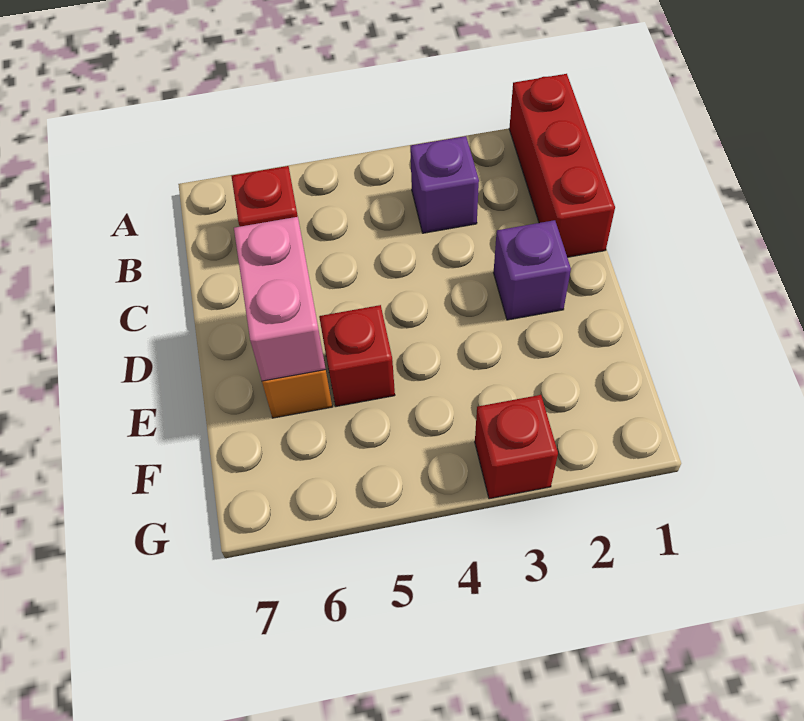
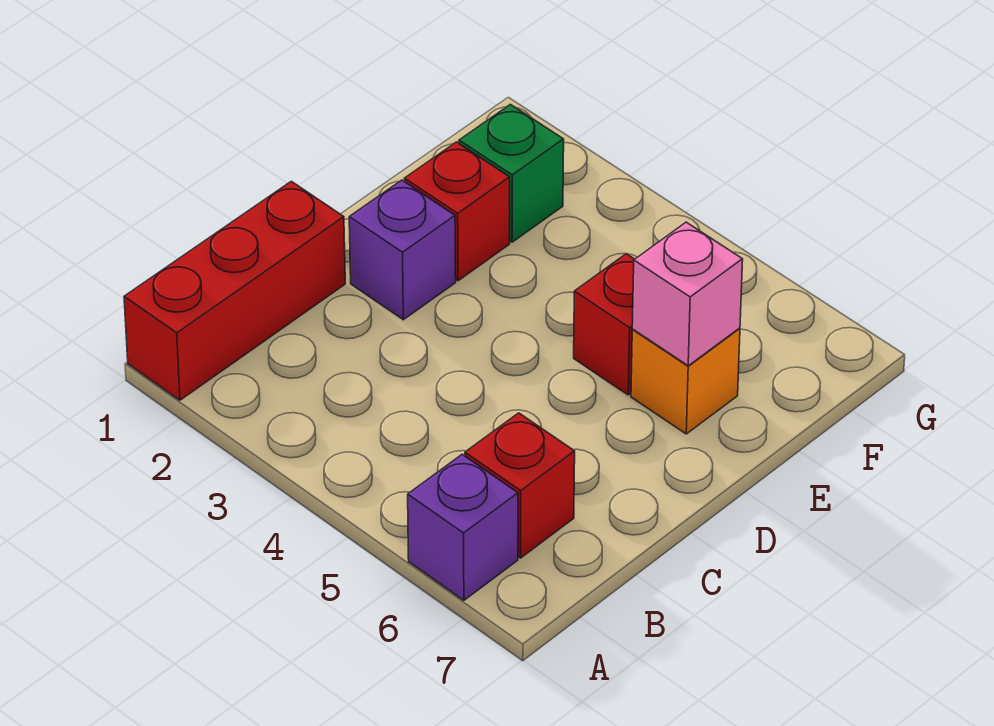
purple 1x1 brick [410,136,479,233] -> purple 1x1 brick moved to [408,454,518,600]
pink 1x2 brick [234,217,326,381] -> pink 1x1 brick [632,222,743,366]
none -> green 1x1 brick [459,104,564,242]
red 1x1 brick [475,395,558,499] -> red 1x1 brick moved to [404,142,510,281]

